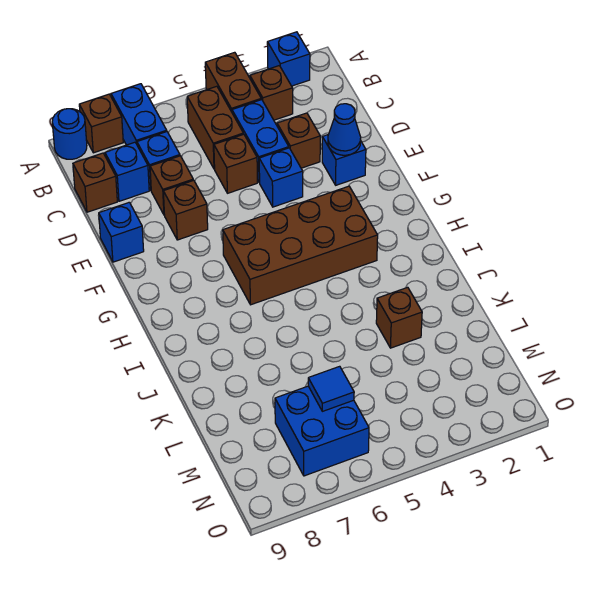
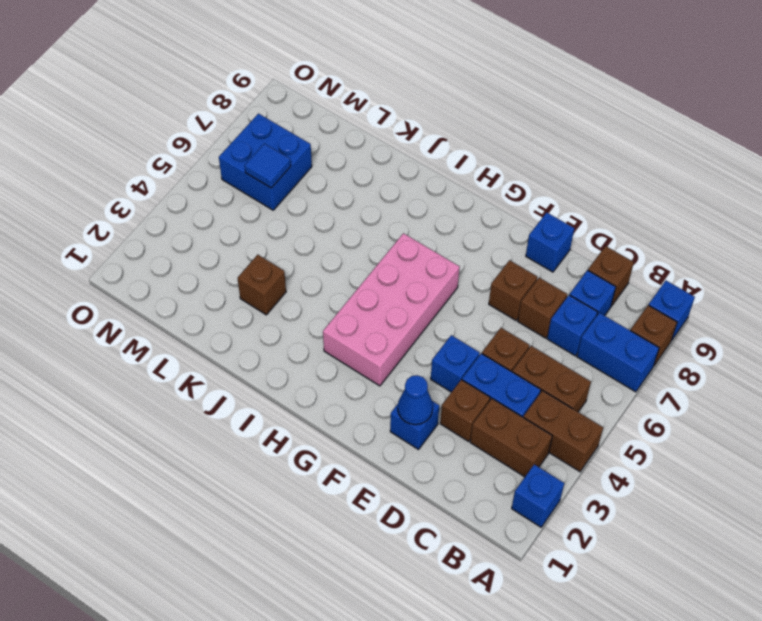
blue 1x1 round brick [52,109,87,159] -> blue 1x1 brick [649,281,695,341]
brown 1x1 brick [250,66,293,120] -> brown 1x2 brick [470,399,552,477]
brown 2x4 brick [223,186,378,305] -> pink 2x4 brick [323,233,460,386]

